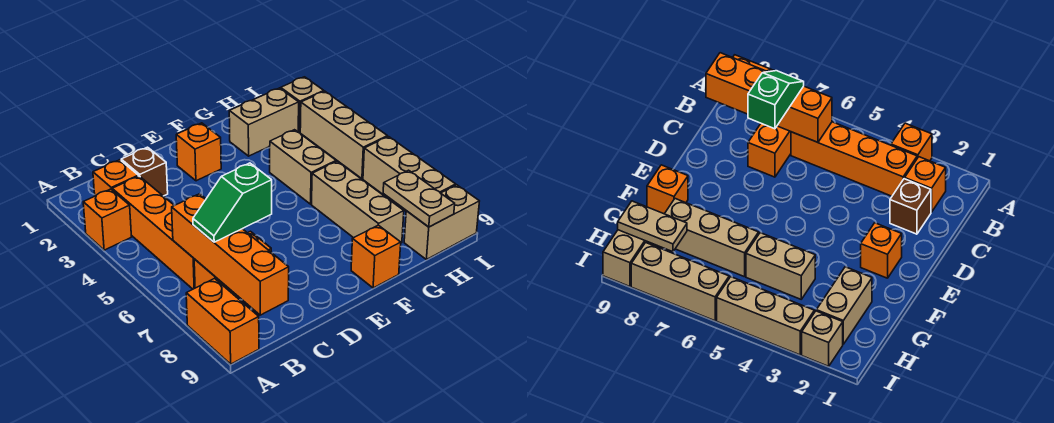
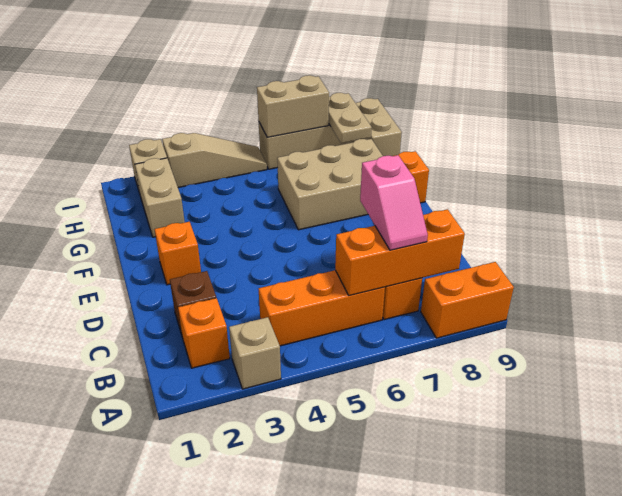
orange 1x1 brick [83,189,131,250] -> tan 1x1 brick [229,317,281,389]
orange 1x4 brick [112,176,195,289] -> orange 1x3 brick [259,270,385,346]
orange 1x4 brick [172,194,289,315] -> orange 1x3 brick [335,209,465,296]
green 1x2 slope [193,163,272,242] -> pink 1x2 slope [360,155,428,250]
tan 1x2 brick [270,130,336,204] -> tan 1x2 brick moved to [257,75,329,137]
tan 1x3 brick [312,161,404,243] -> tan 2x3 brick [277,139,383,230]
tan 1x2 plate [383,170,455,227] -> tan 1x2 plate turned to [329,93,372,143]
tan 1x3 brick [300,91,387,179] -> tan 1x3 slope [162,133,267,188]

